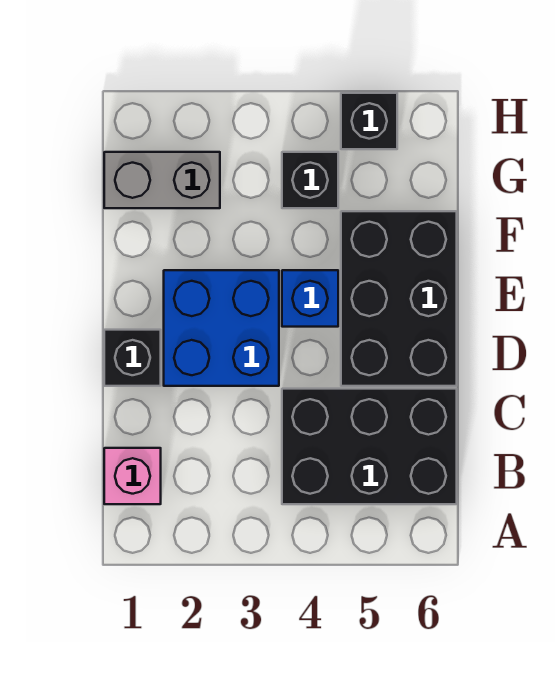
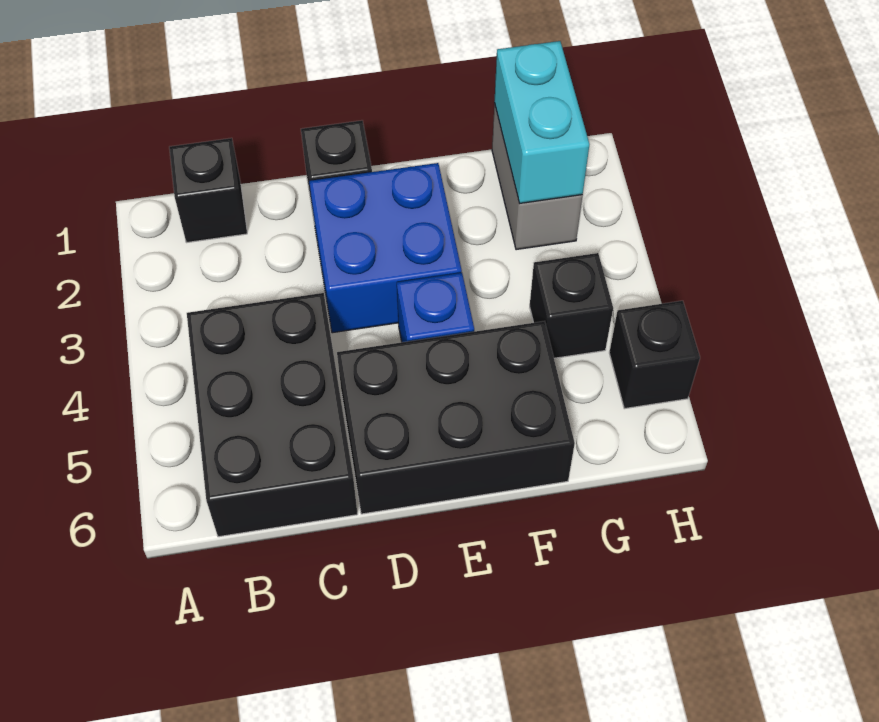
pink 1x1 brick [104,448,161,504] -> black 1x1 brick [169,138,247,243]
none -> cyan 1x2 brick [494,41,589,204]

